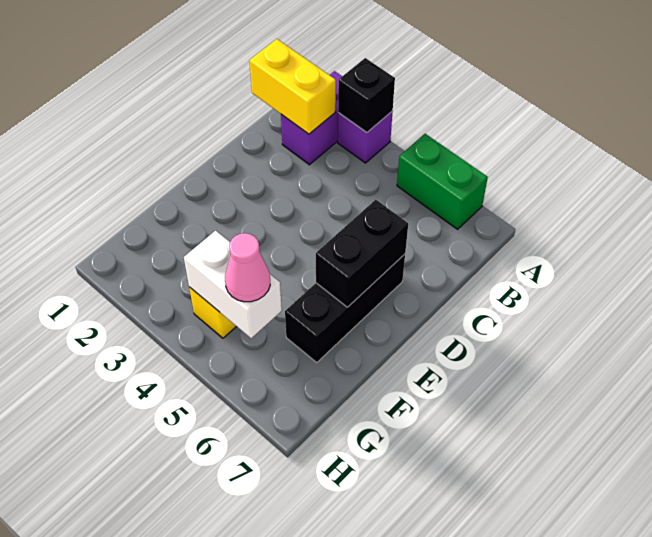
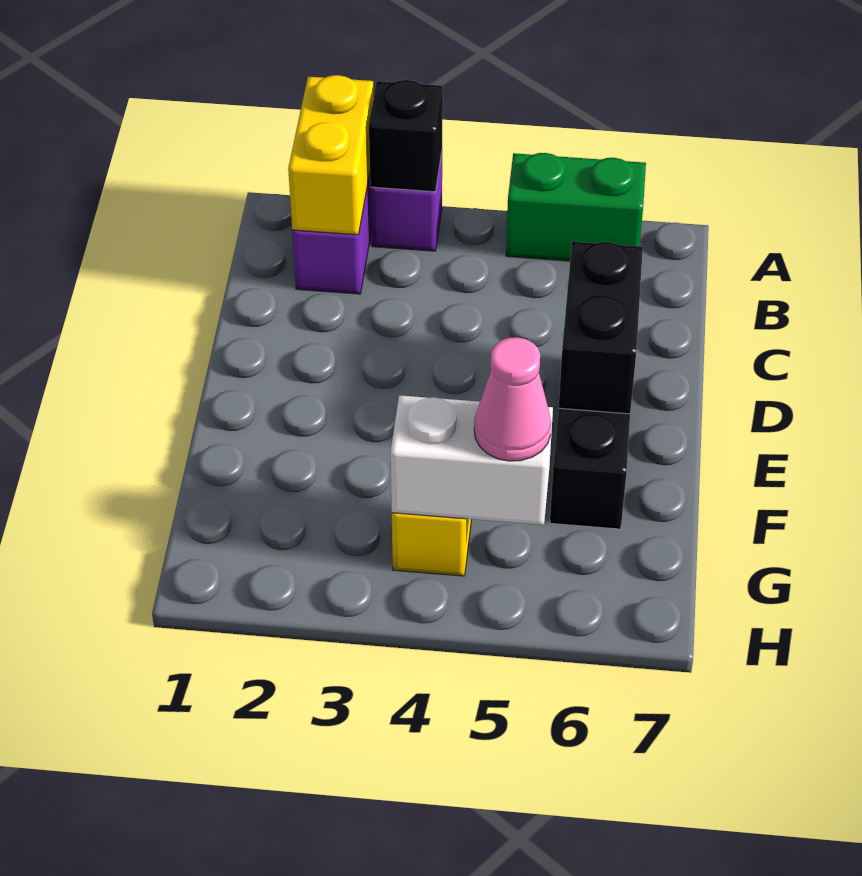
yellow 1x2 brick [249,39,336,134] -> yellow 1x2 brick turned to [288,75,374,235]

